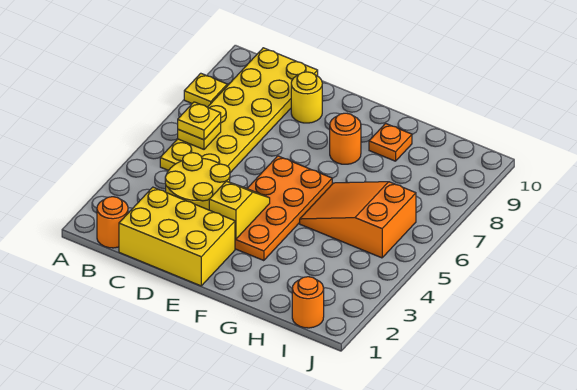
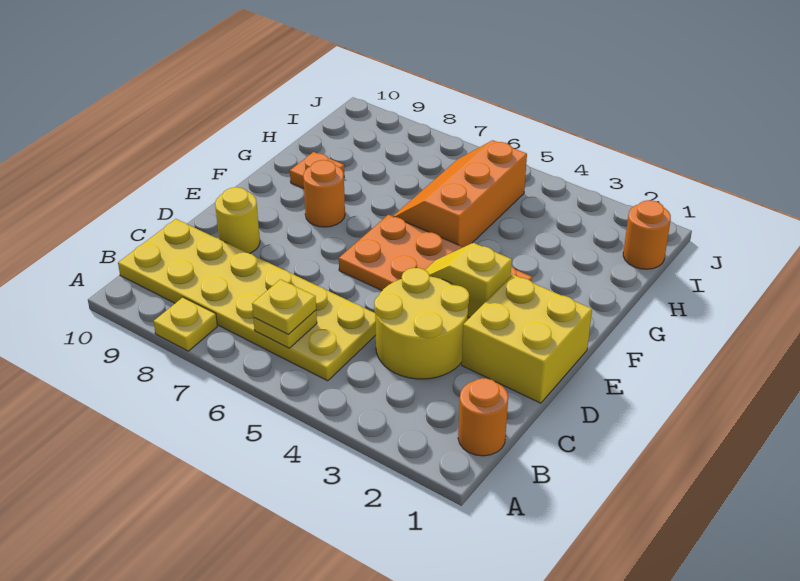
yellow 2x3 brick [119,187,235,286] -> yellow 2x2 brick [462,274,592,403]
orange 2x3 slope [300,182,416,258] -> orange 2x3 slope turned to [393,140,527,247]

